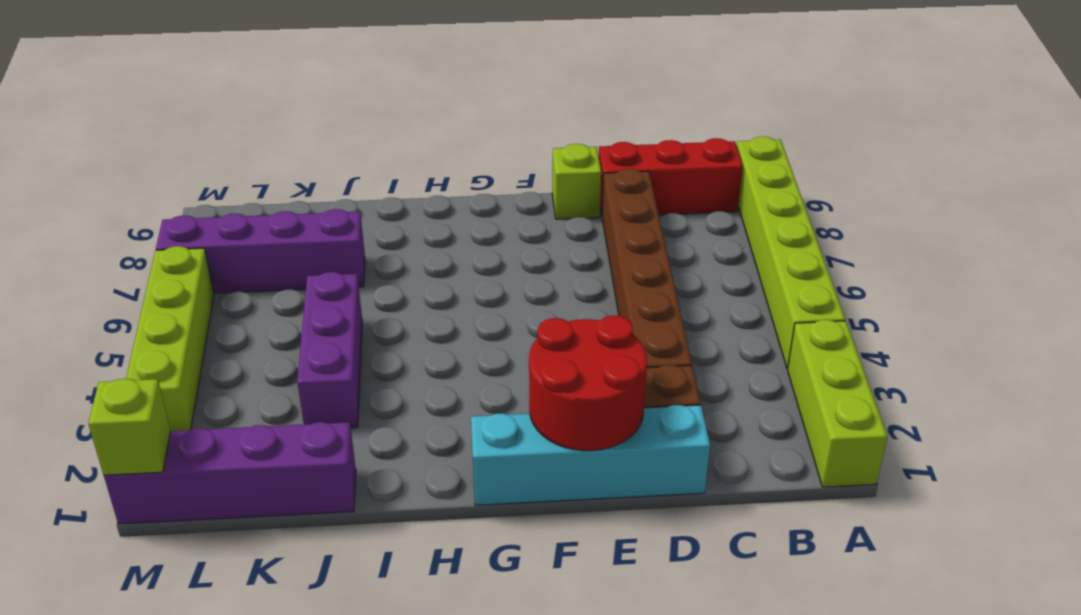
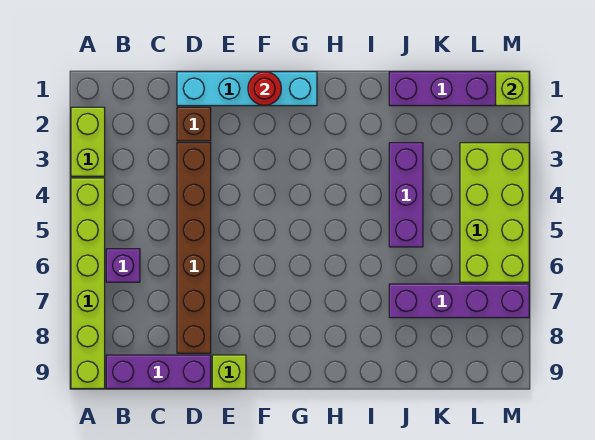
lime 1x3 brick [788,320,888,487] -> lime 1x2 brick [71,107,105,176]
none -> purple 1x1 brick [106,249,140,282]
red 1x3 brick [599,138,743,215] -> purple 1x3 brick [106,355,211,389]
red 2x2 round brick [529,315,647,451] -> red 1x1 round brick [248,72,281,105]
lime 1x4 brick [126,246,214,431] -> lime 2x4 brick [460,143,529,282]

